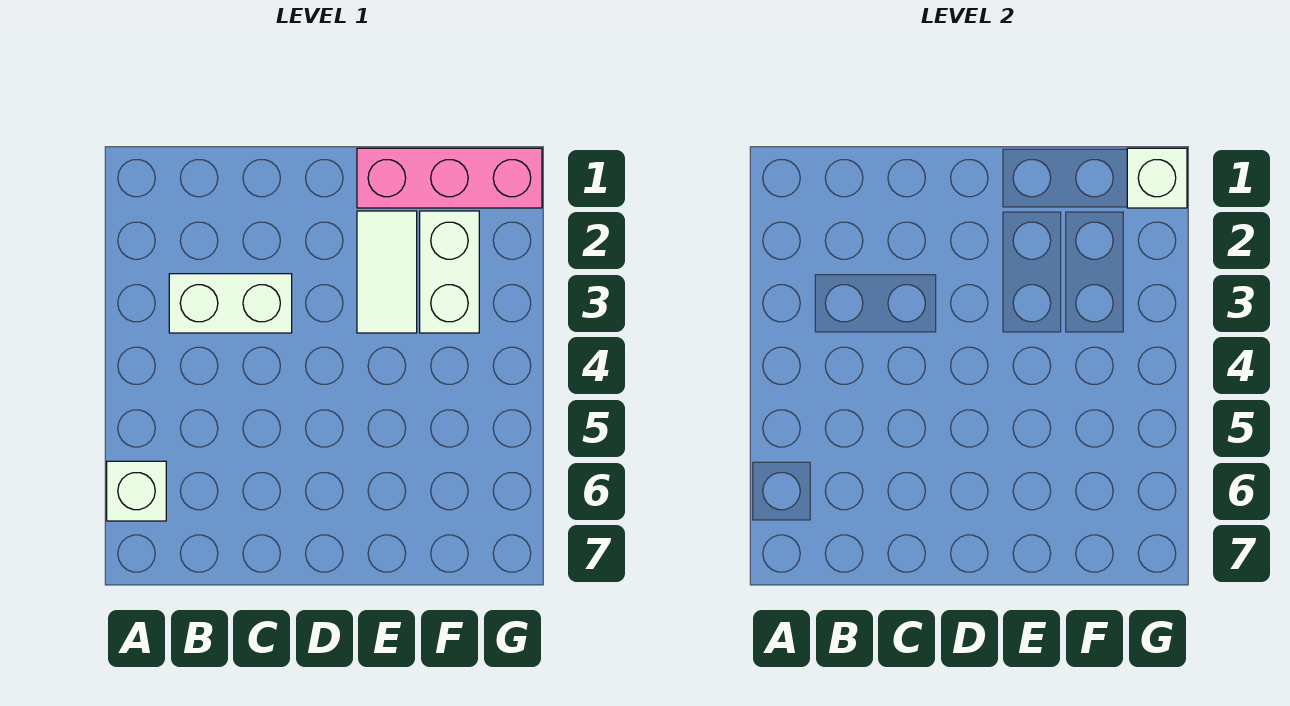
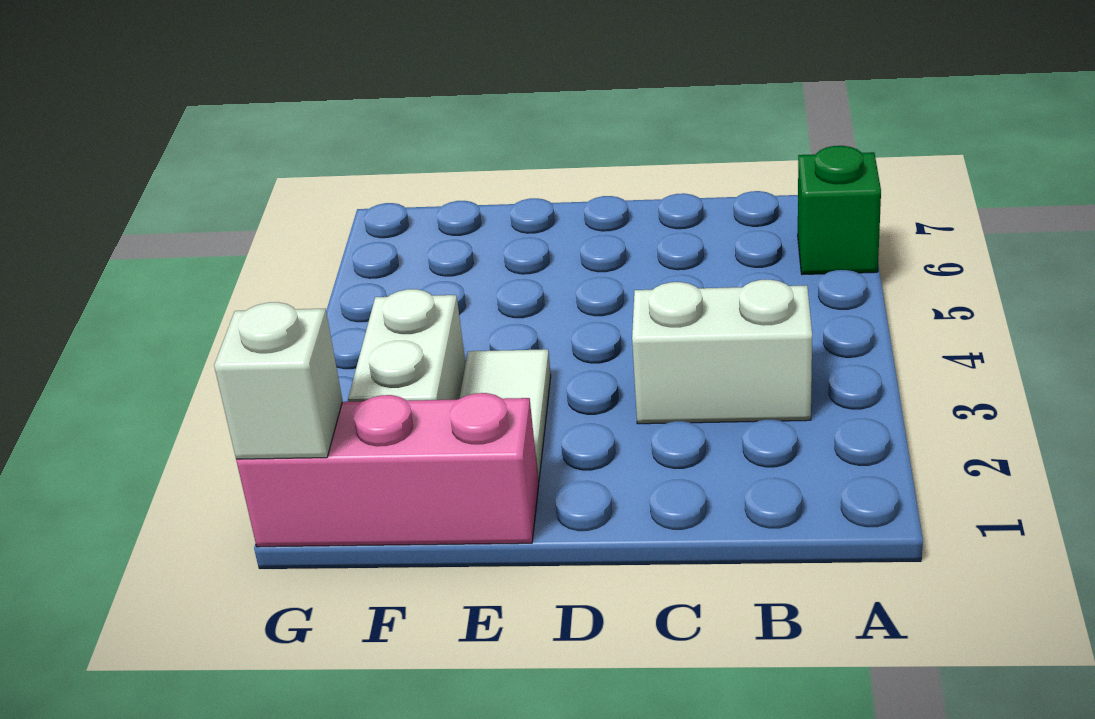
white 1x1 brick [107,461,166,521] -> green 1x1 brick [798,146,881,274]

